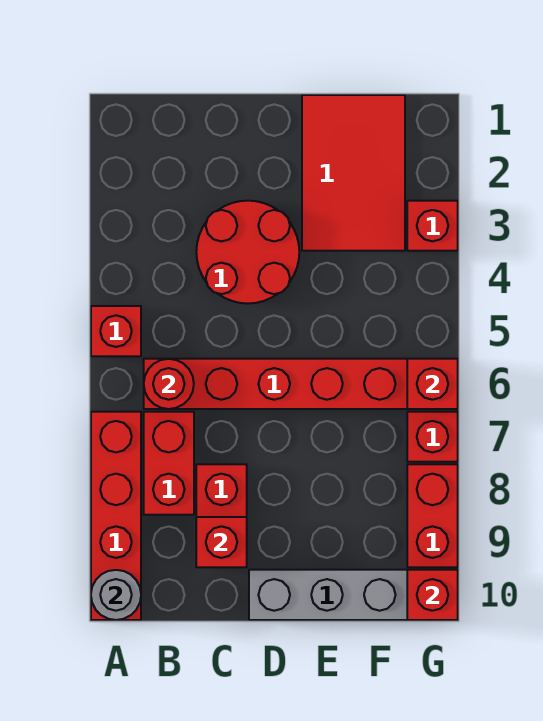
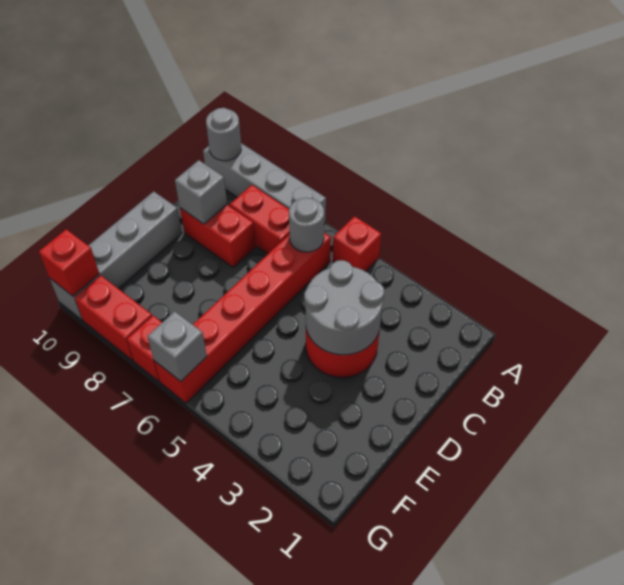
red 1x4 brick [91,412,141,620] -> grey 1x4 brick [203,143,326,224]
red 1x1 round brick [144,359,194,409] -> grey 1x1 round brick [289,198,324,252]
none -> grey 2x2 round brick [304,260,384,355]
red 1x1 brick [196,517,247,567] -> grey 1x1 brick [175,160,227,224]
red 2x3 tile [302,95,405,251] -> none
red 1x1 brick [407,201,458,251] -> none
red 1x1 brick [407,359,458,409] -> grey 1x1 brick [147,311,207,381]

